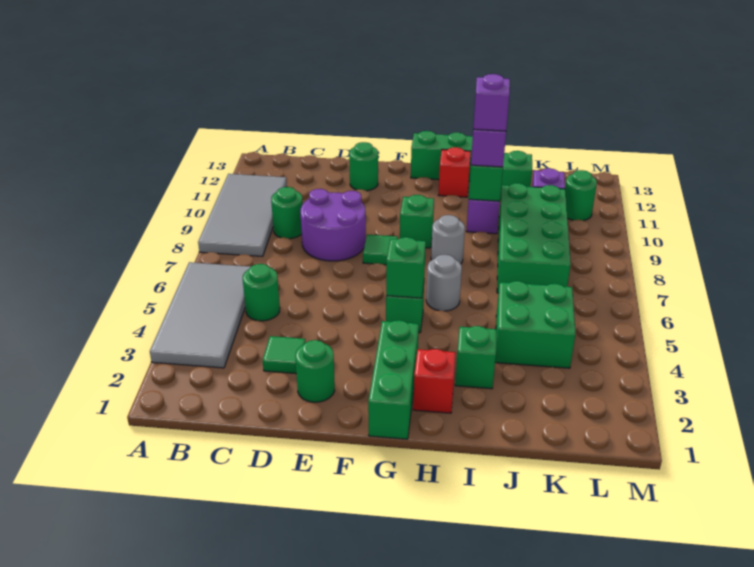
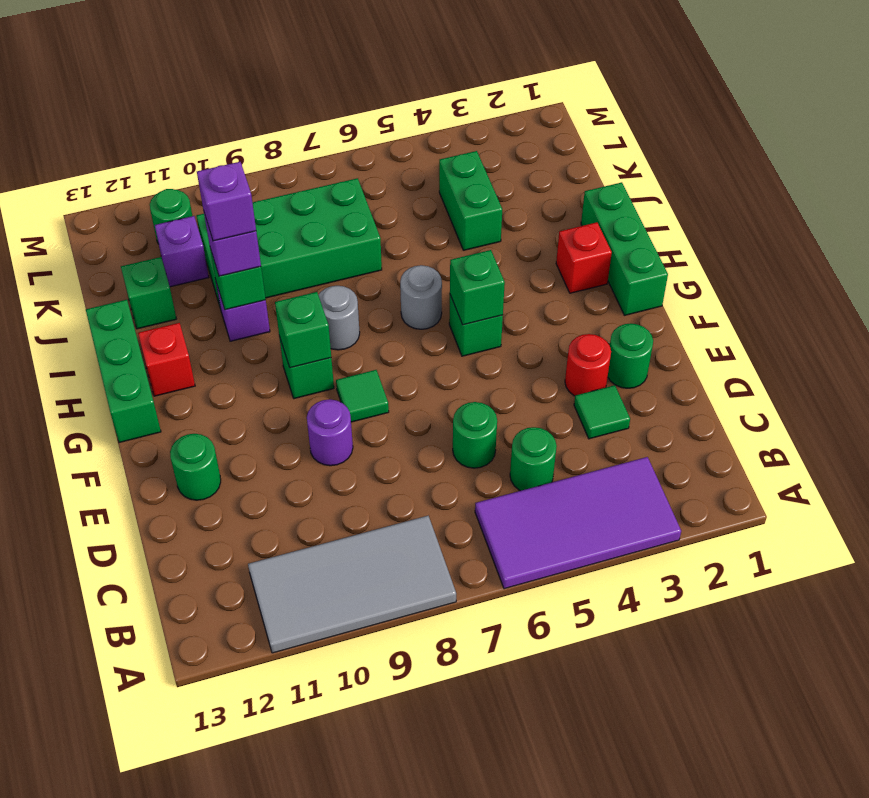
grey 2x4 tile [150,262,251,368] -> purple 2x4 tile [475,457,681,589]
green 1x1 round brick [271,187,303,239] -> green 1x1 round brick moved to [453,402,497,468]
purple 2x2 round brick [300,189,366,261] -> purple 1x1 round brick [307,399,353,466]
none -> red 1x1 round brick [565,334,611,396]
green 1x3 brick [368,320,419,439] -> green 1x3 brick turned to [581,182,668,315]
green 1x1 brick [455,326,497,389] -> green 1x1 brick moved to [275,292,331,368]
green 2x2 brick [495,281,576,368] -> green 1x2 brick [439,151,502,250]

